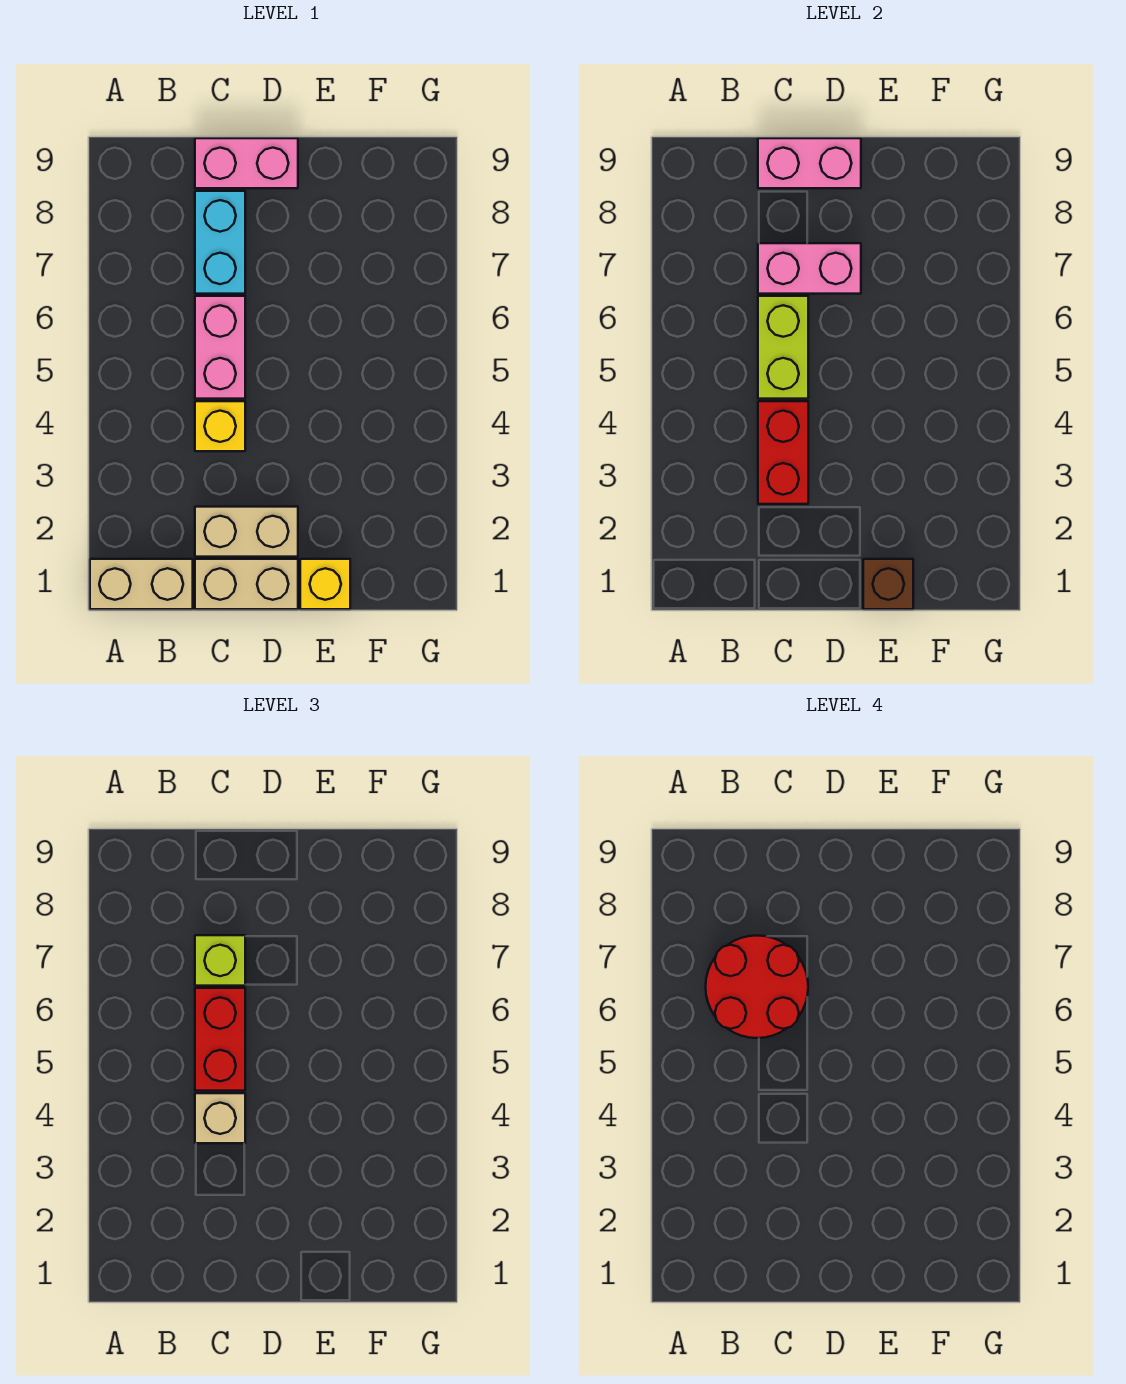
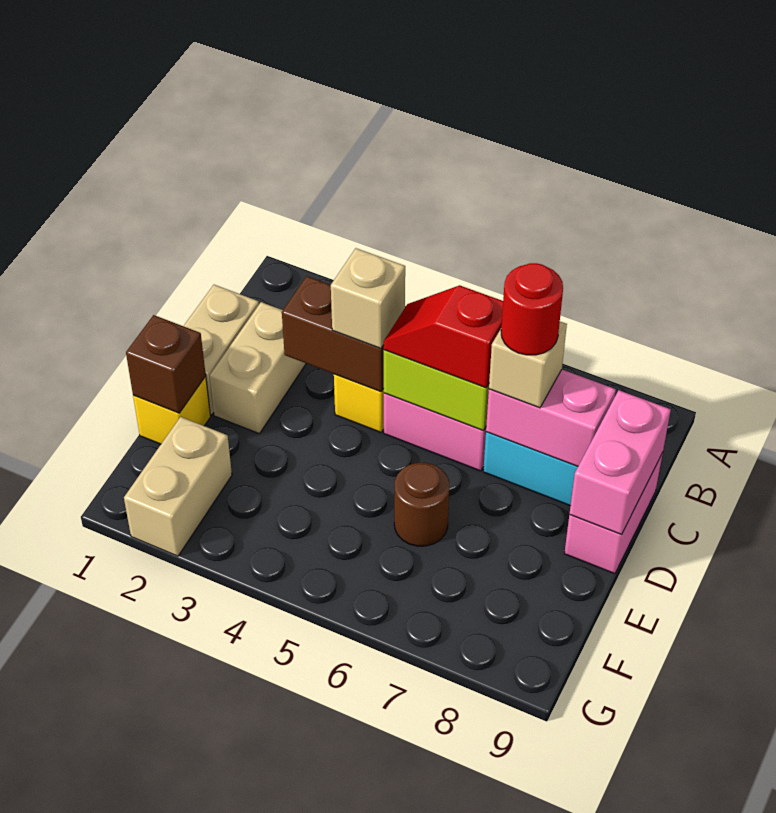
tan 1x2 brick [90,559,193,609] -> tan 1x2 brick moved to [124,417,232,556]
red 2x2 round brick [706,936,808,1038] -> red 1x1 round brick [501,263,563,355]
red 1x2 brick [758,401,808,504] -> brown 1x2 brick [282,276,384,392]
red 1x2 brick [195,988,245,1091] -> red 1x2 slope [383,285,503,388]
pink 1x2 brick [758,243,861,294] -> pink 1x2 brick turned to [486,370,616,467]
lime 1x1 brick [195,935,245,986] -> tan 1x1 brick [489,322,567,408]
none -> brown 1x1 round brick [394,463,449,546]

